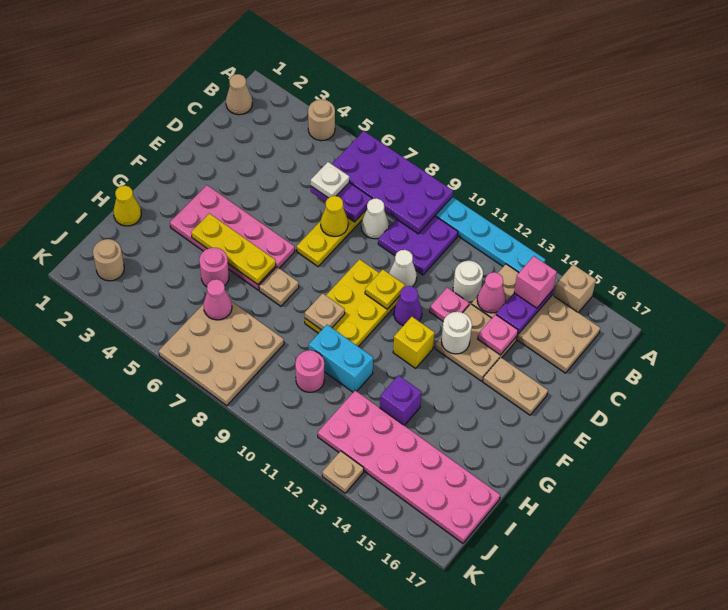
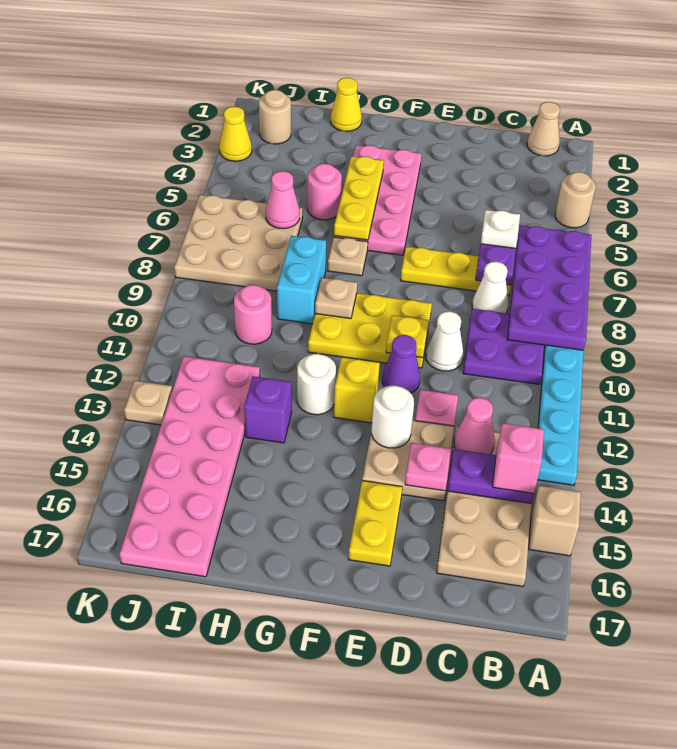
white 1x1 round brick [453,261,483,302] -> white 1x1 round brick moved to [297,354,336,415]
yellow 1x1 cone [321,196,348,237] -> yellow 1x1 cone moved to [219,107,252,161]
tan 1x2 plate [483,357,548,415] -> yellow 1x2 plate [348,481,402,566]
cyan 1x2 brick [309,325,373,392] -> cyan 1x2 brick moved to [277,236,326,324]

